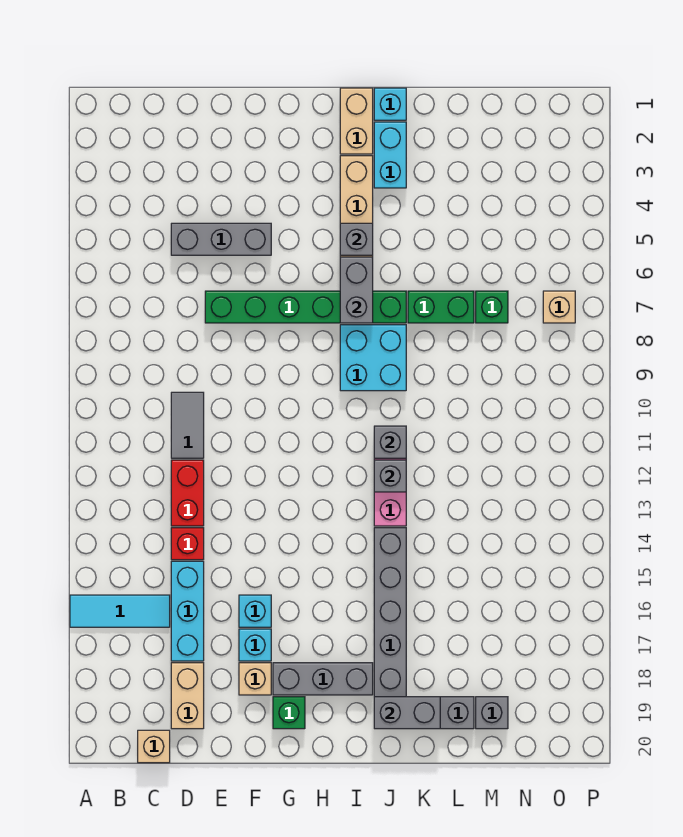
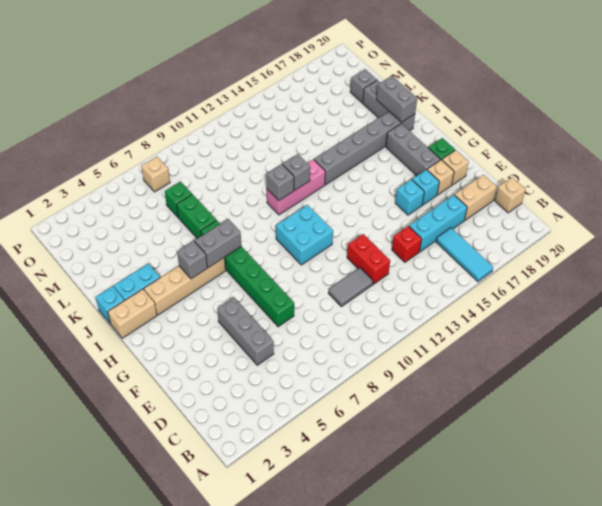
red 1x2 brick [171,460,204,526] -> red 1x2 brick turned to [347,234,390,284]
none -> tan 1x1 brick [442,150,469,185]
cyan 2x2 brick [340,325,406,391] -> cyan 2x2 brick moved to [276,205,333,265]

